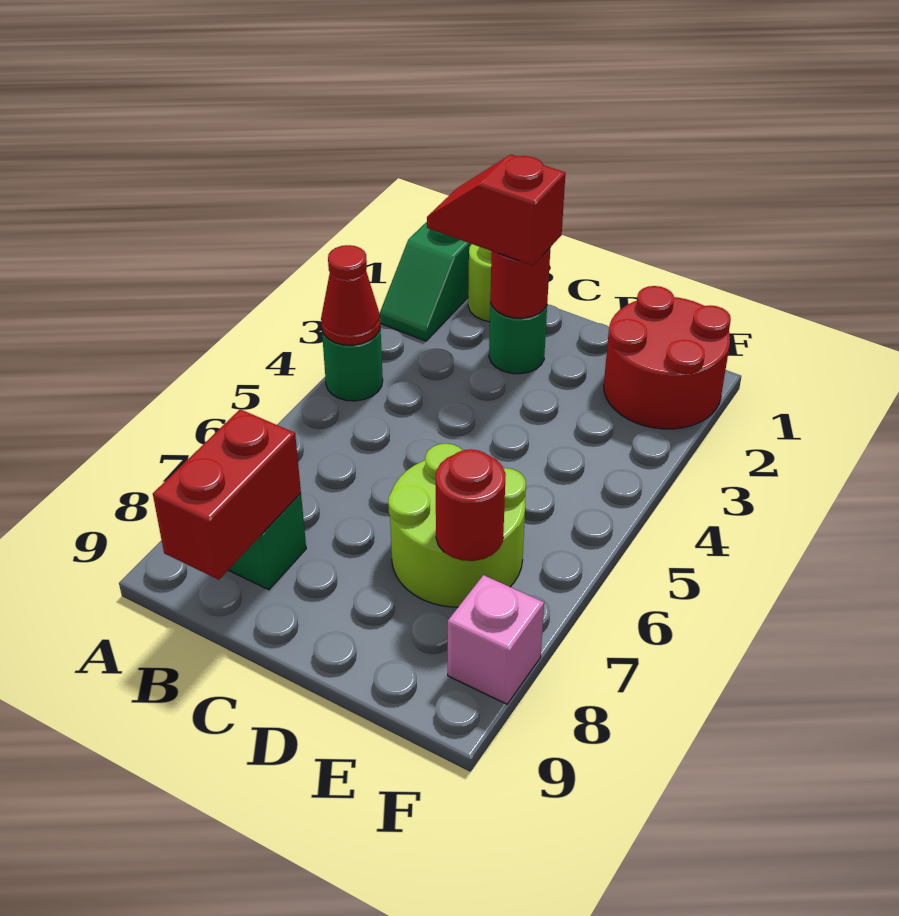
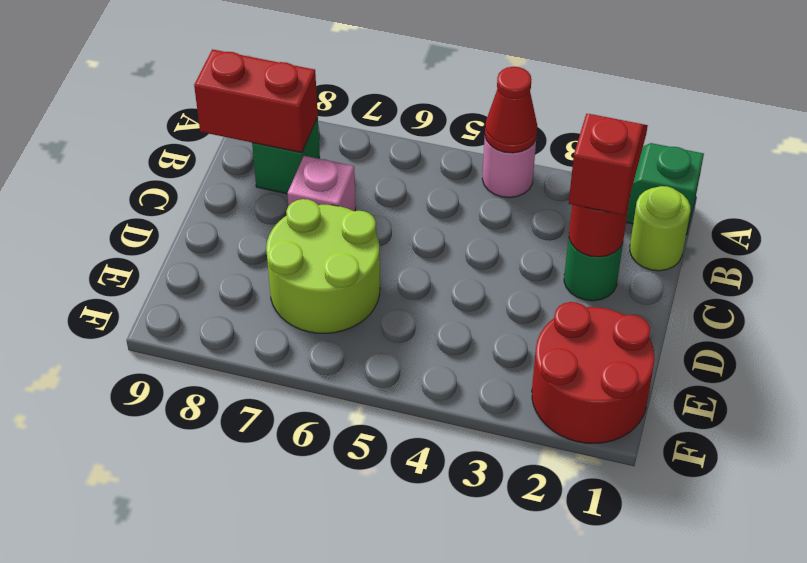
green 1x1 round brick [322,327,383,401] -> pink 1x1 round brick [482,138,536,198]
red 1x1 round brick [436,449,506,561] -> none
pink 1x1 brick [448,575,544,704] -> pink 1x1 brick moved to [287,156,356,211]

